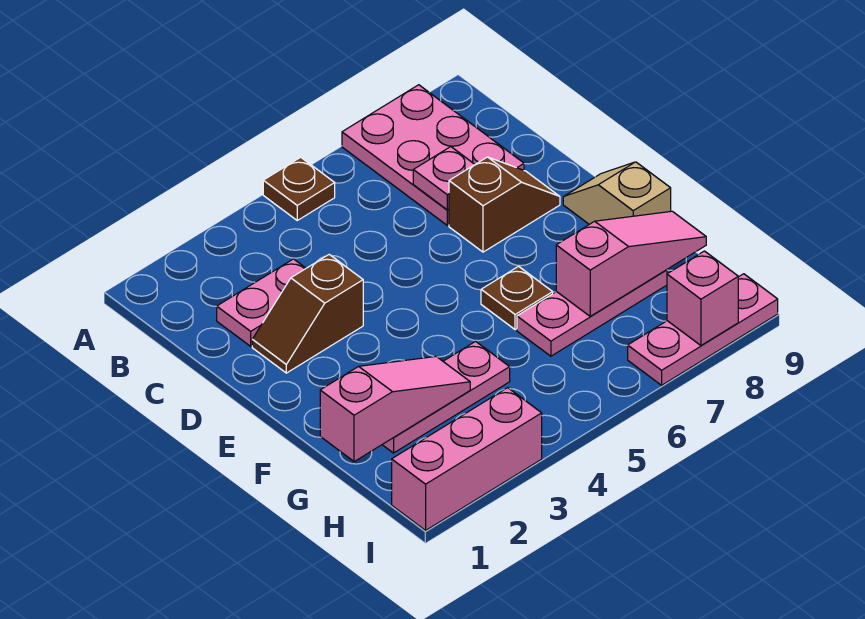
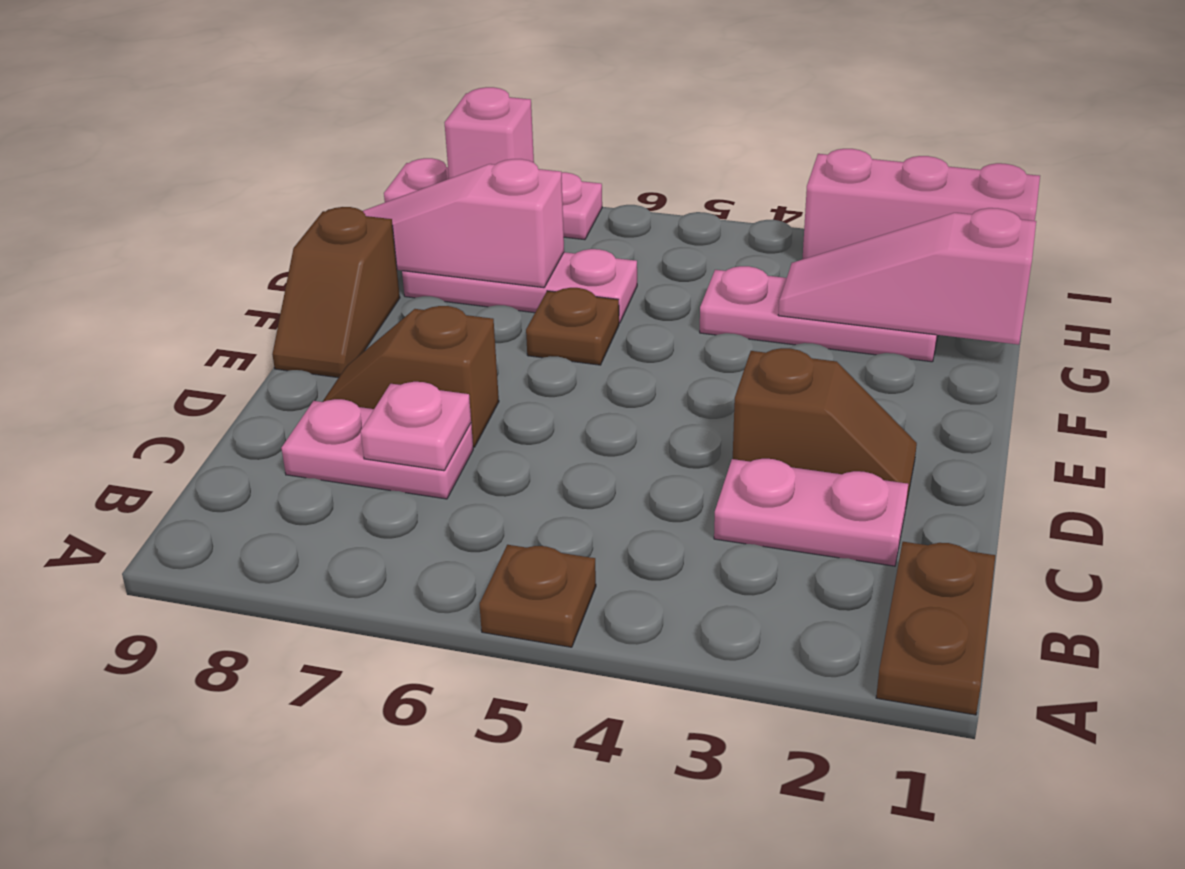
none -> brown 1x2 plate [876,542,995,715]
pink 2x3 plate [342,85,524,225] -> pink 1x2 plate [282,399,473,499]
tan 1x2 slope [563,162,671,224] -> brown 1x2 slope [272,207,400,378]

